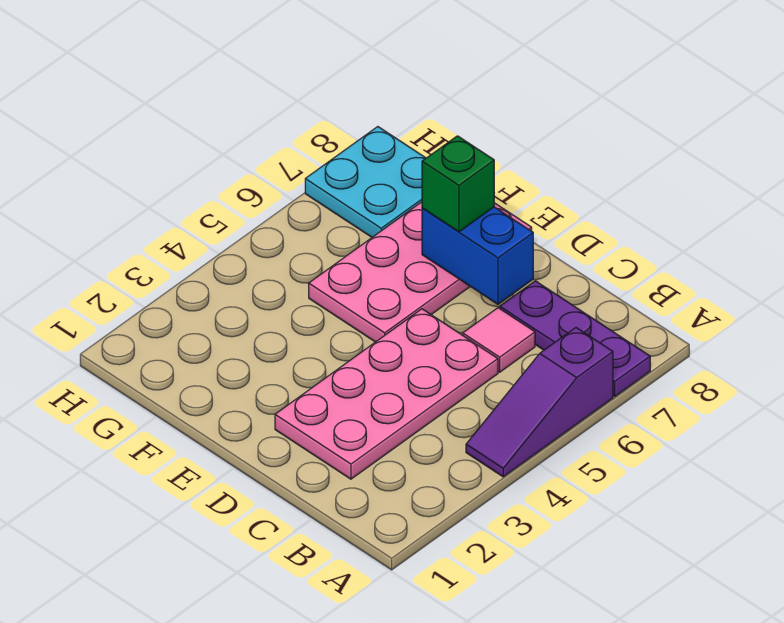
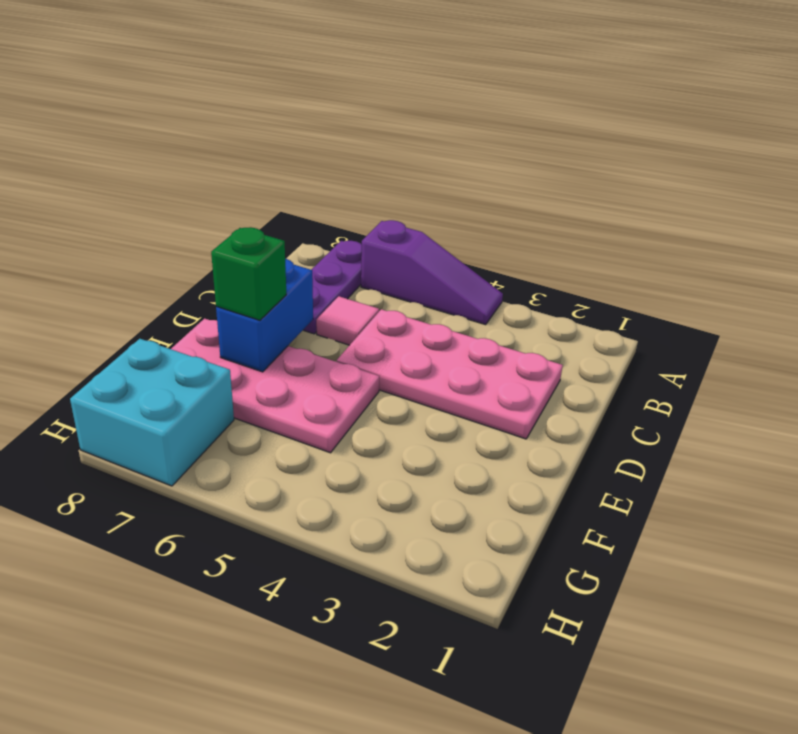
cyan 2x2 plate [305,127,426,237] -> cyan 2x2 brick [70,339,234,486]

